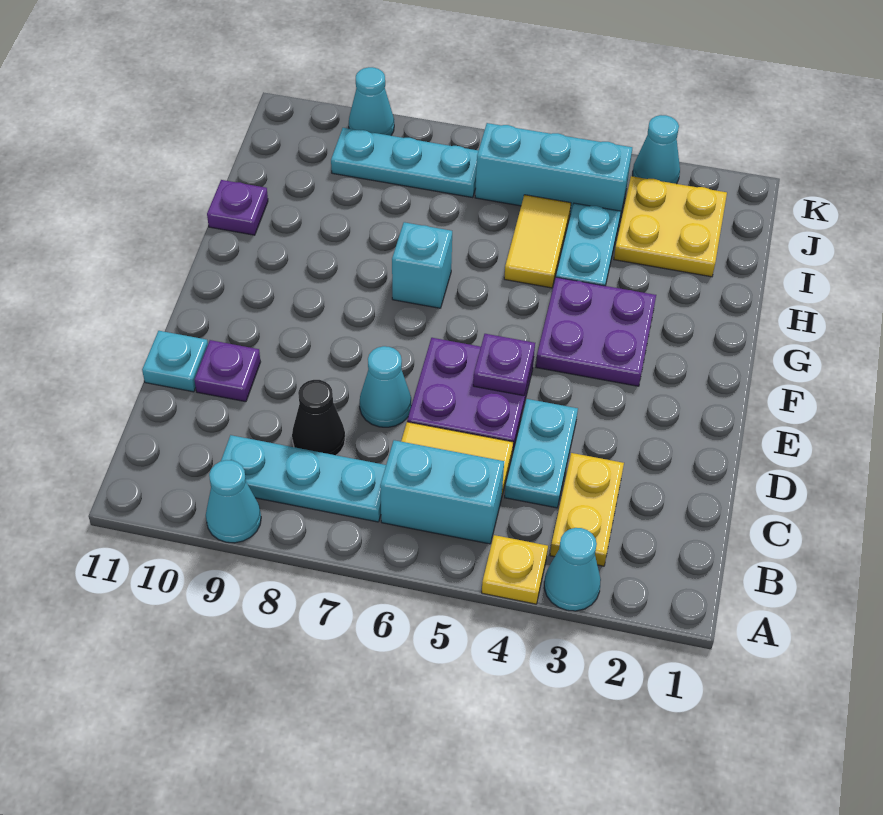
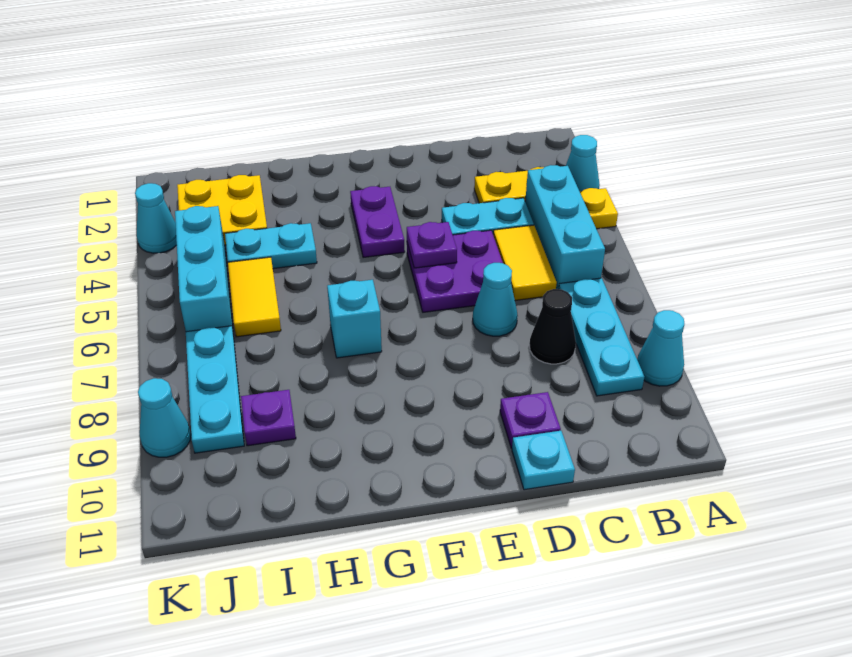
cyan 1x2 brick [380,440,504,544] -> cyan 1x3 brick [525,165,605,289]
purple 2x2 plate [536,277,656,386] -> purple 1x2 plate [350,186,405,258]
yellow 1x2 tile [504,195,571,288] -> yellow 1x2 tile turned to [228,257,281,337]
purple 1x1 plate [207,180,268,235] -> purple 1x1 plate moved to [241,390,296,446]

